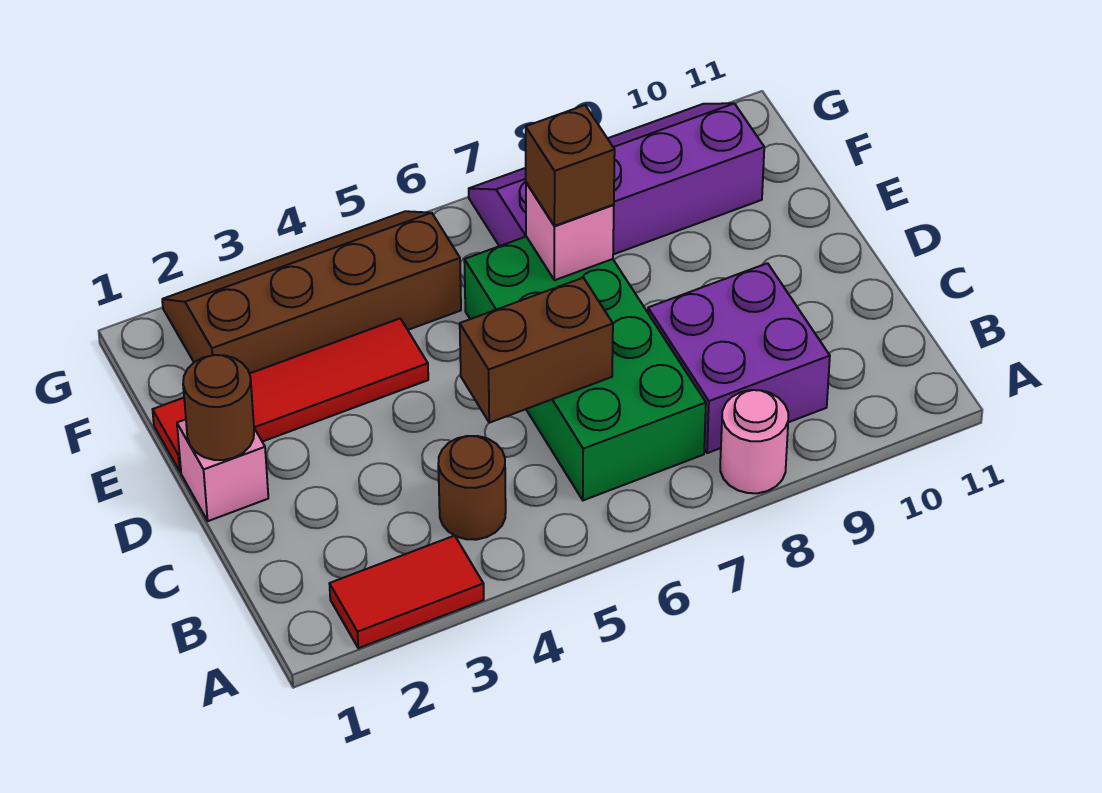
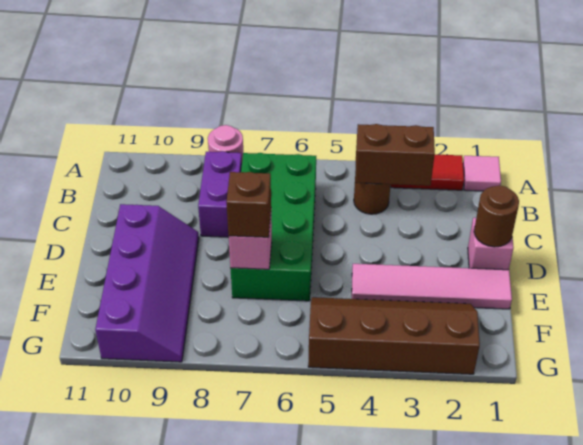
none -> pink 1x1 tile [463,156,501,191]
purple 2x2 brick [648,263,830,453] -> purple 1x2 brick [198,151,242,237]
brown 1x2 brick [460,278,613,423] -> brown 1x2 brick moved to [355,124,435,186]
red 1x4 tile [153,319,428,472] -> pink 1x4 tile [352,264,512,309]
brown 2x4 slope [162,211,461,374] -> brown 2x4 slope turned to [308,297,480,374]
purple 2x4 slope [469,103,764,254] -> purple 2x4 slope turned to [95,204,199,362]

